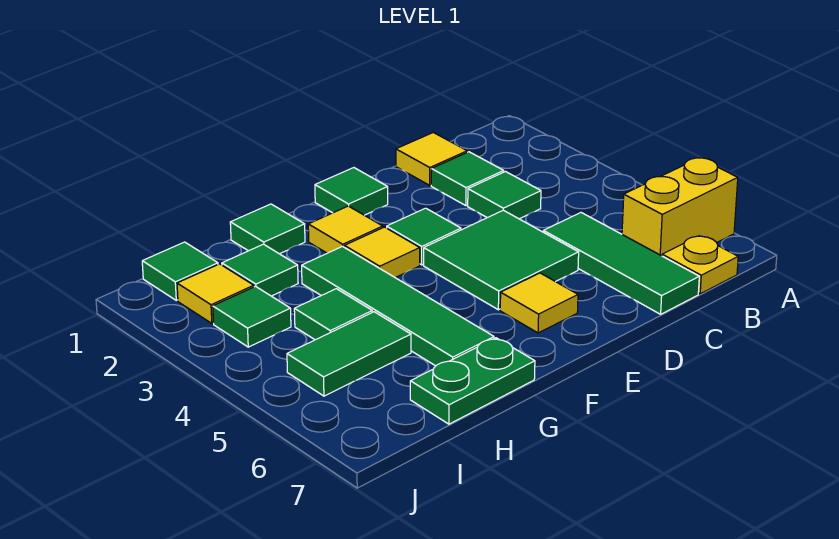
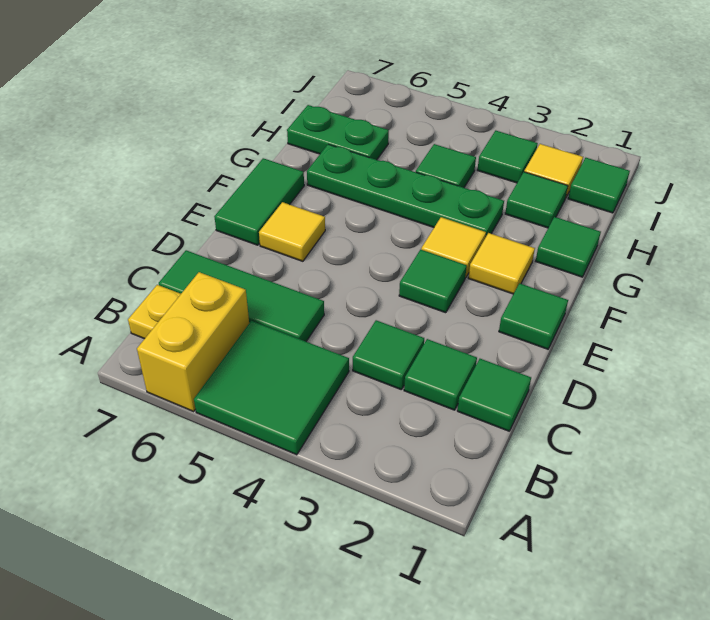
yellow 1x1 tile [396,132,467,185] -> green 1x1 tile [457,359,531,431]
green 2x2 tile [424,210,579,310] -> green 2x2 tile moved to [194,321,349,455]
green 1x4 tile [302,246,494,366] -> green 1x4 plate [307,144,504,238]
green 1x2 plate [410,338,535,424] -> green 1x2 plate turned to [287,105,389,160]
green 1x2 tile [287,312,411,396] -> green 1x2 tile moved to [214,158,304,245]

